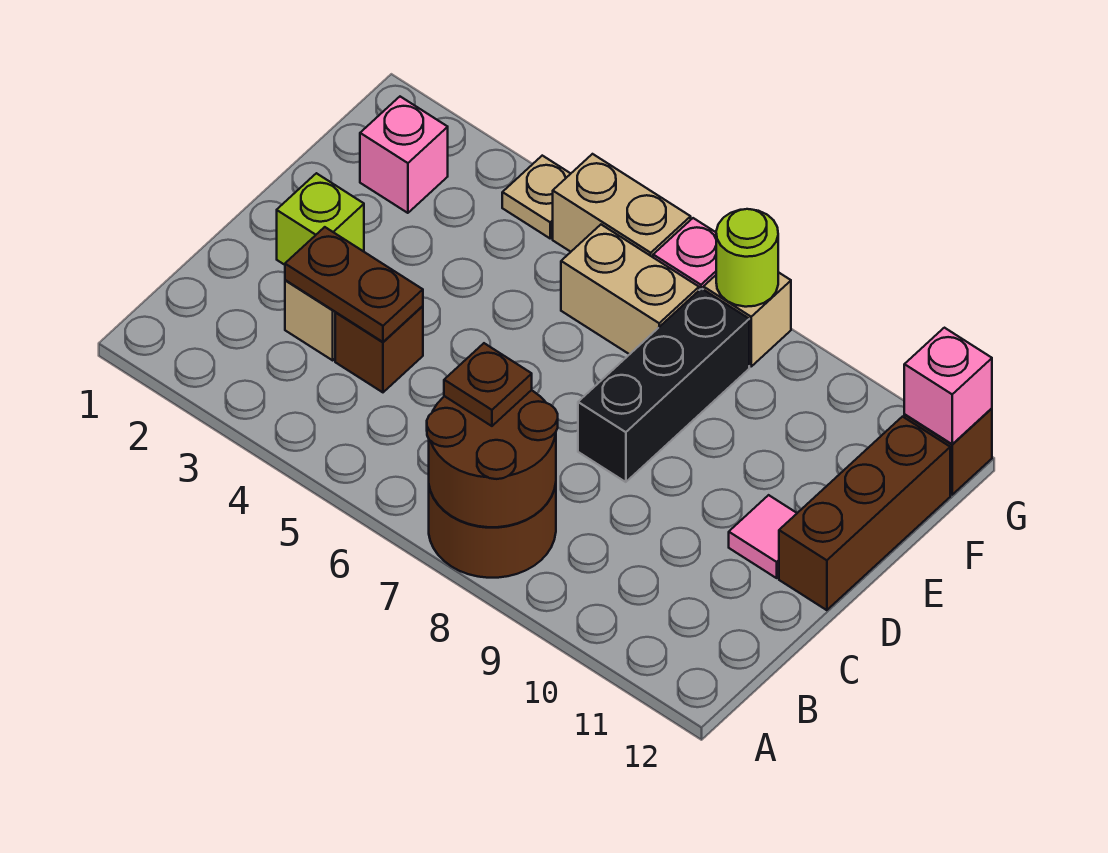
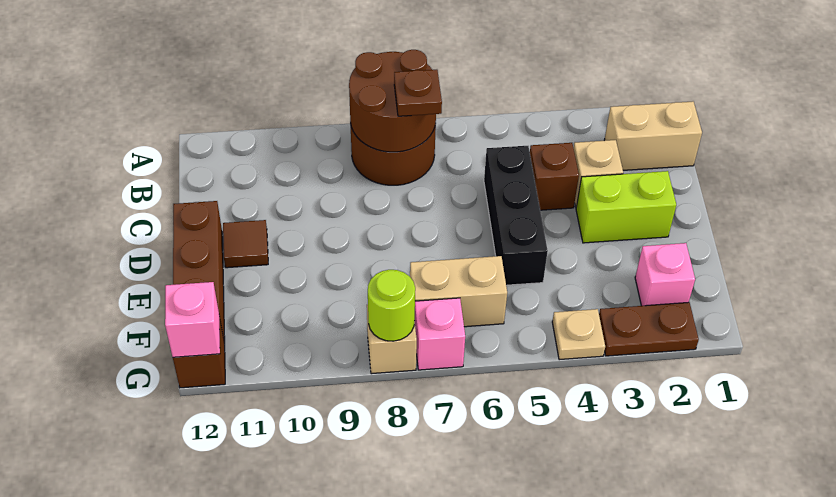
brown 1x2 plate [285,227,423,342] -> brown 1x2 plate moved to [599,302,699,356]
lime 1x1 brick [277,173,364,265] -> lime 1x2 brick [576,171,676,243]
black 1x3 brick [578,289,749,482] -> black 1x3 brick moved to [484,146,548,285]
pink 1x1 tile [729,495,797,578] -> brown 1x1 tile [223,220,268,268]
tan 1x2 brick [553,154,691,257] -> tan 1x2 brick moved to [604,102,702,170]

